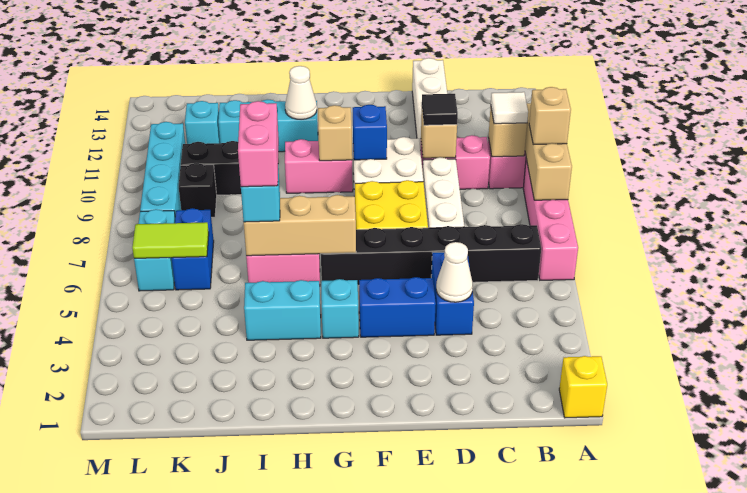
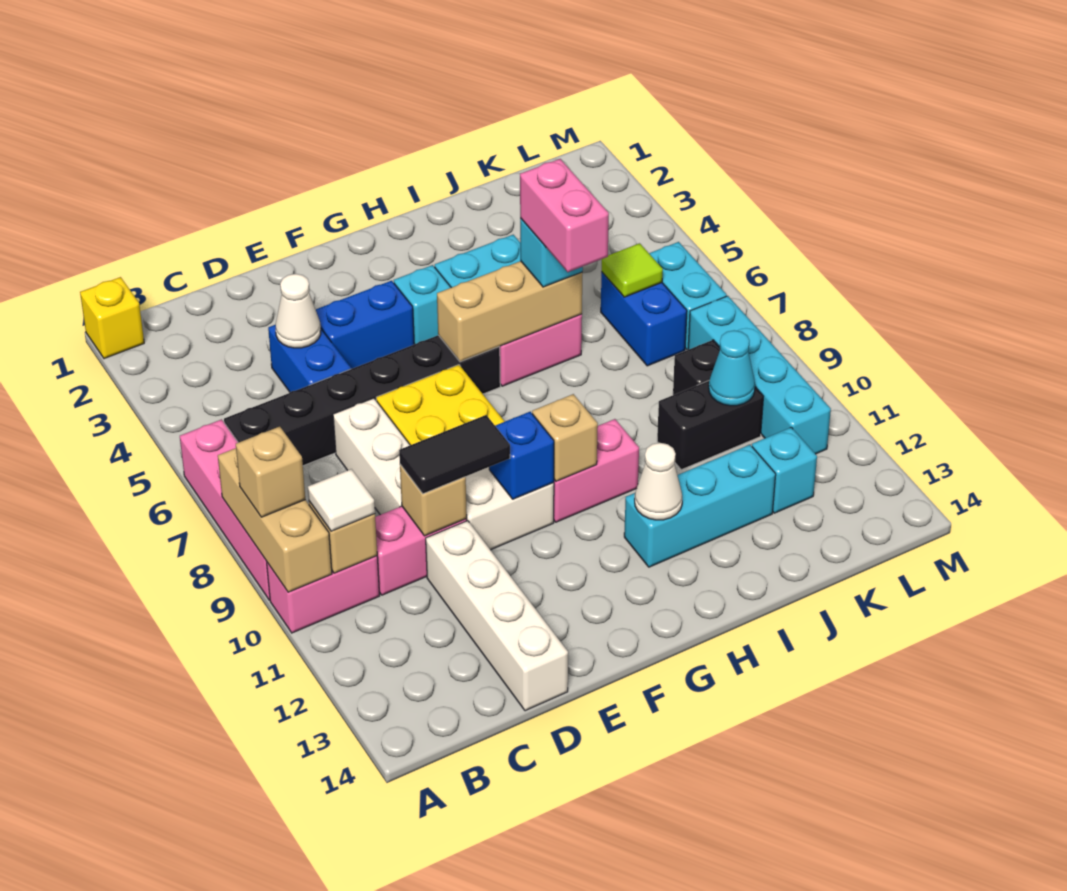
black 1x1 tile [422,94,458,125] -> black 1x2 tile [399,415,510,494]
lime 1x2 tile [132,222,209,258] -> lime 1x1 tile [602,243,663,297]
none -> cyan 1x1 cone [709,330,755,406]

